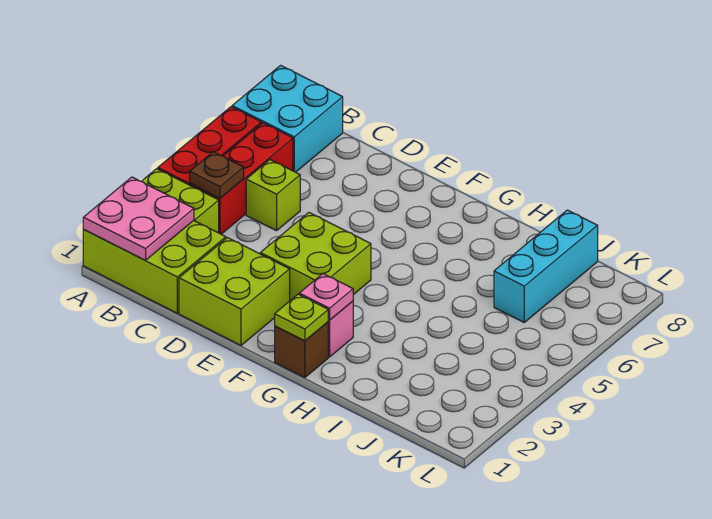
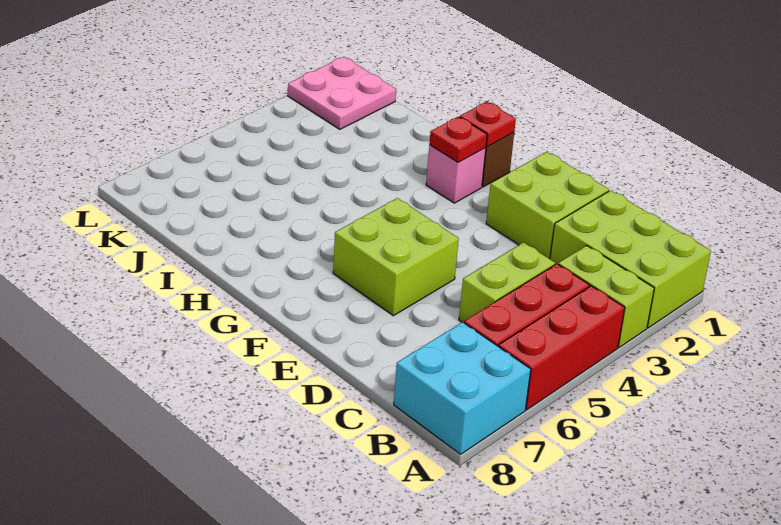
pink 2x2 plate [83,177,194,260] -> pink 2x2 plate moved to [288,57,396,129]
brown 1x1 plate [190,152,244,199] -> none
lime 1x1 brick [246,160,300,231] -> lime 1x2 brick [459,242,555,323]
lime 2x2 brick [260,212,371,300] -> lime 2x2 brick moved to [333,198,459,316]
lime 1x1 plate [275,294,328,341] -> red 1x1 plate [460,102,516,147]
pink 1x1 plate [299,274,353,320] -> red 1x1 plate [429,117,487,163]
cyan 1x3 brick [494,210,598,322] -> none

